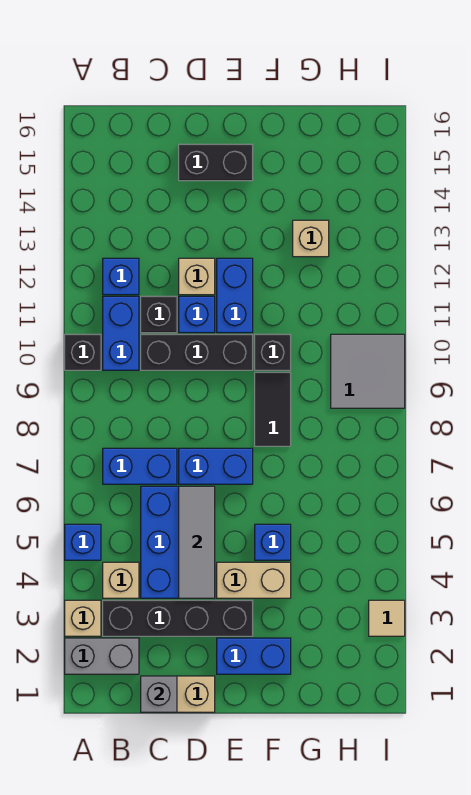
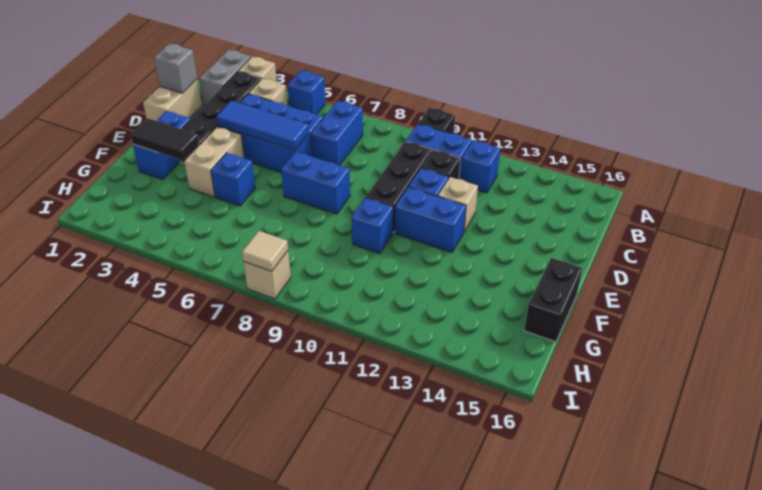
grey 1x3 tile [179,486,215,598] -> blue 1x3 tile [216,101,309,150]
blue 1x2 brick [179,448,253,484] -> blue 1x2 brick turned to [281,152,350,214]
black 1x2 brick [179,144,253,181] -> black 1x2 brick moved to [524,258,582,342]
black 1x2 tile [255,372,291,446] -> black 1x2 tile moved to [131,118,199,160]
black 1x1 brick [255,334,291,370] -> blue 1x1 brick [351,198,393,254]
tan 1x1 brick [293,220,329,257] -> tan 1x1 brick moved to [243,251,291,299]
grey 2x2 tile [331,334,405,408] -> none
tan 1x1 tile [369,600,405,636] -> tan 1x1 tile moved to [242,231,288,271]

